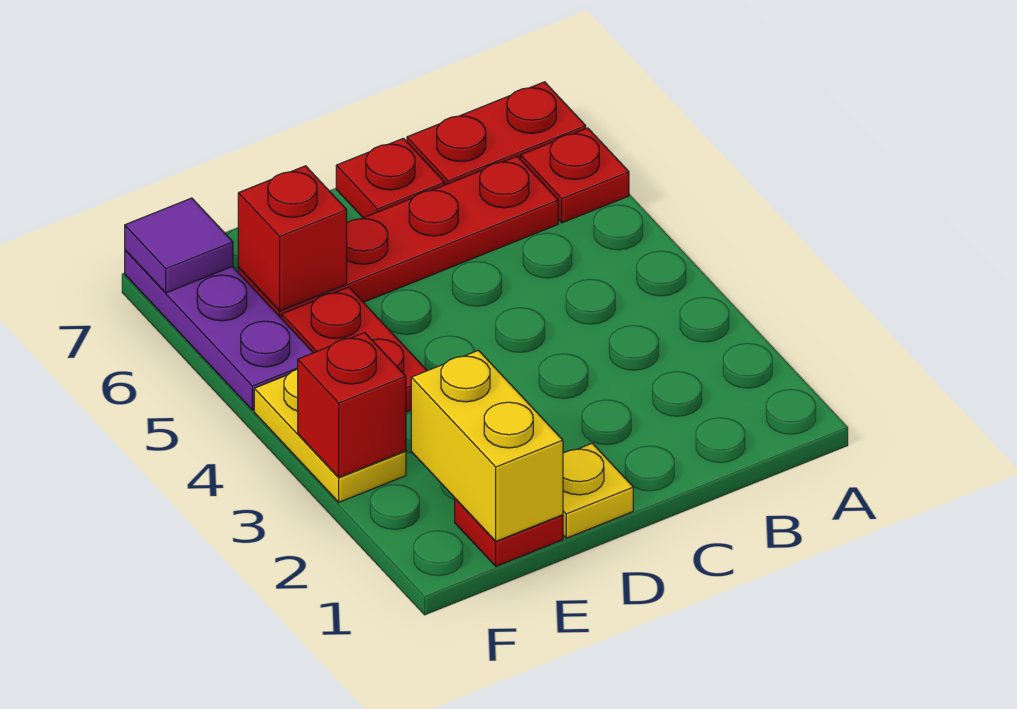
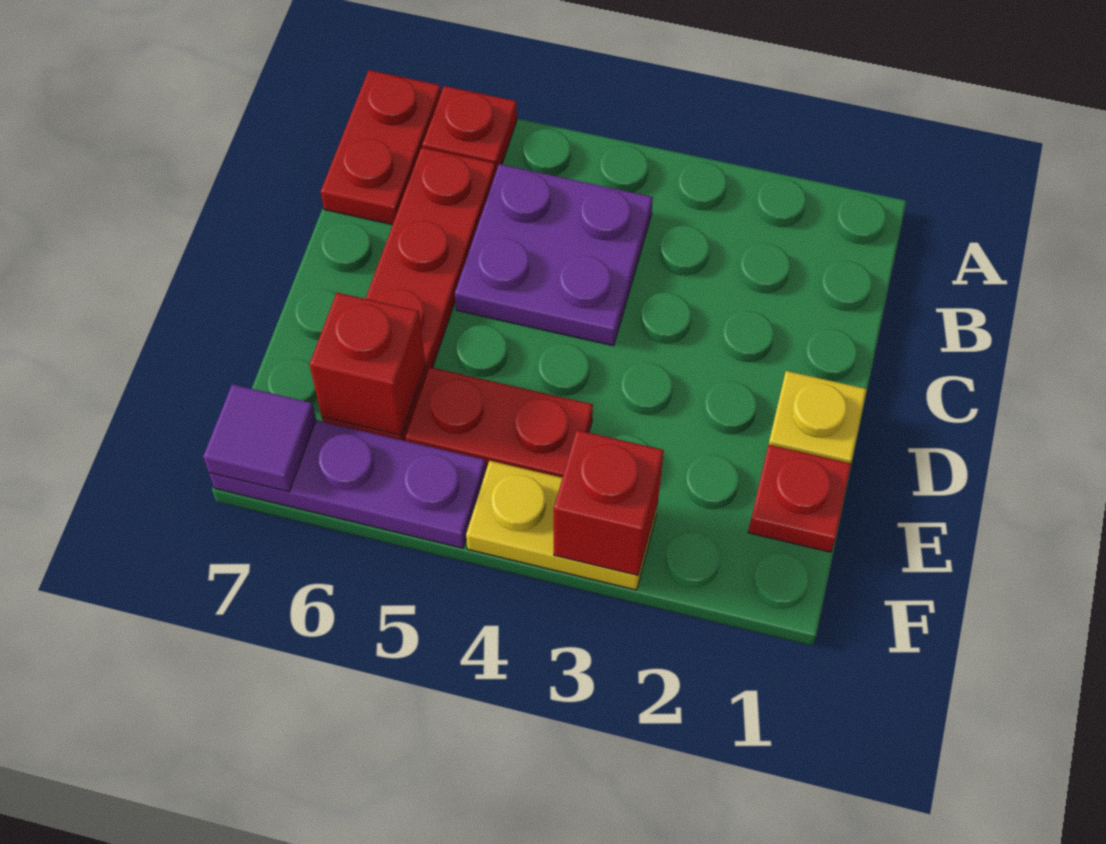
none -> purple 2x2 plate [455,164,653,346]
red 1x1 plate [336,138,445,218] -> none
yellow 1x2 brick [411,350,563,541] -> none

